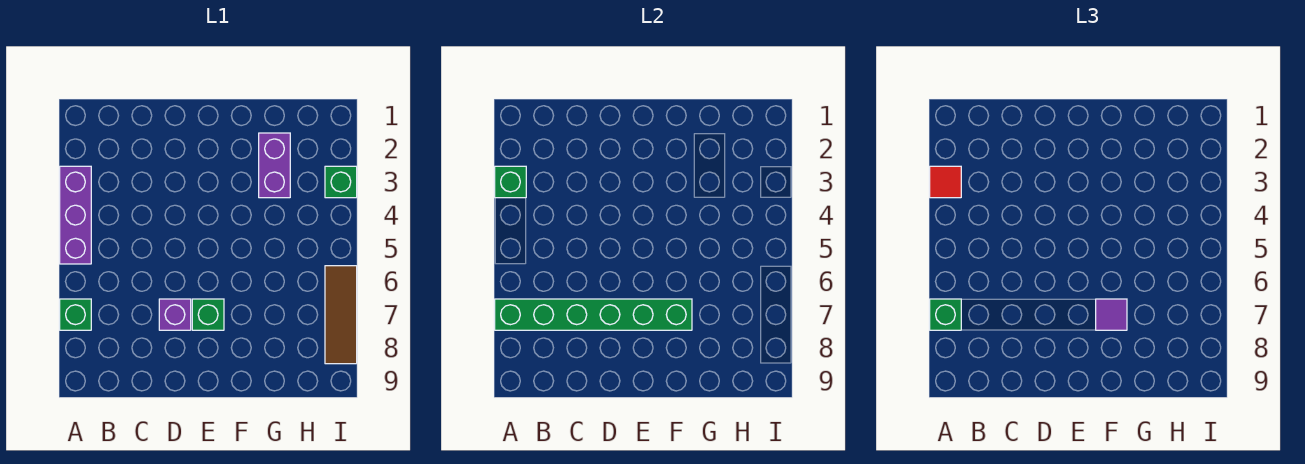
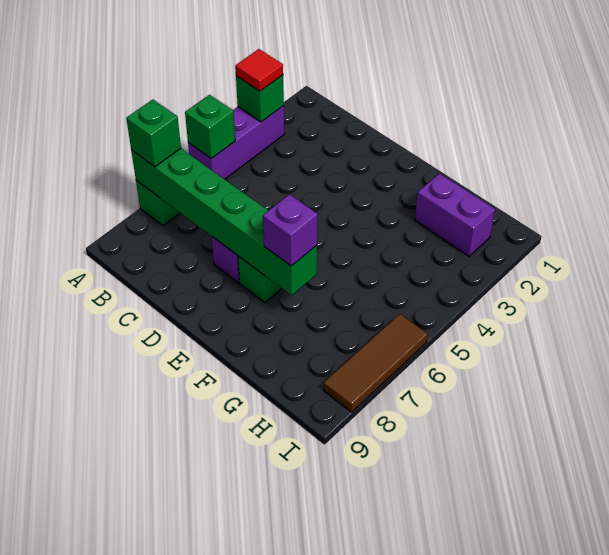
purple 1x1 tile [1096,299,1127,330] -> purple 1x1 brick [263,194,318,266]
purple 1x2 brick [259,133,290,198] -> purple 1x2 brick turned to [415,174,495,256]
green 1x1 brick [325,166,357,198] -> green 1x1 brick moved to [185,95,235,159]

